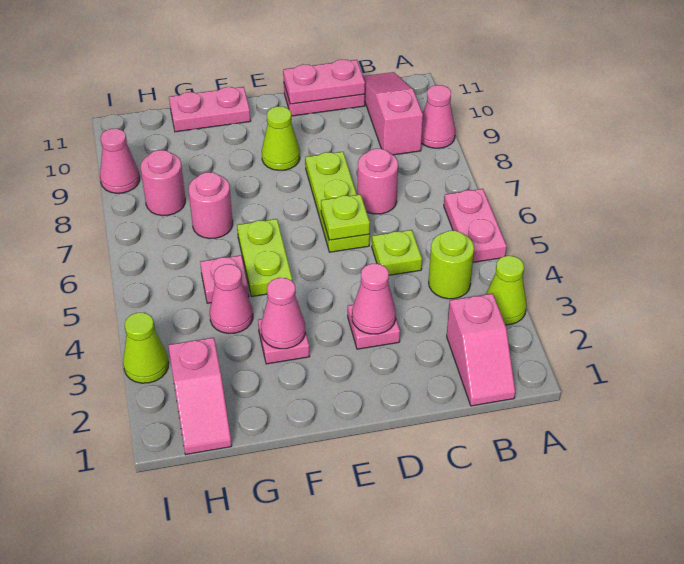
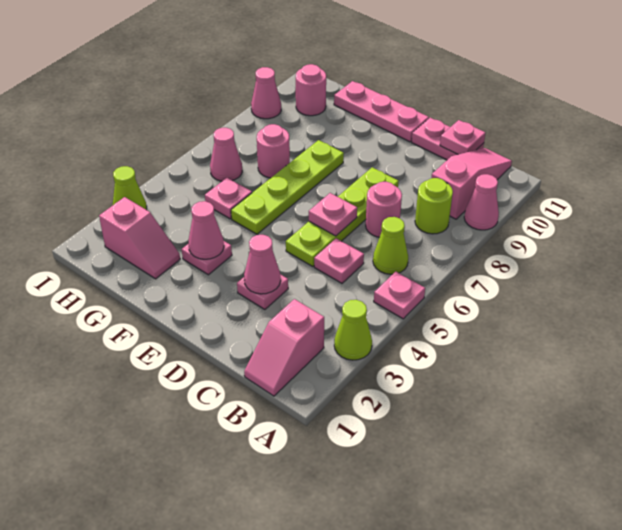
pink 1x2 plate [444,189,507,262] -> pink 1x1 plate [374,272,425,319]
lime 1x1 round brick [429,231,474,299] -> lime 1x1 round brick moved to [415,178,453,234]
lime 1x1 plate [372,230,422,275] -> pink 1x1 plate [314,238,364,283]
pink 1x2 plate [283,60,365,104] -> pink 1x1 plate [440,120,485,154]
lime 1x3 plate [305,152,370,252] -> lime 1x4 plate [286,167,399,267]
lime 1x1 plate [321,194,370,240] -> pink 1x1 plate [309,193,357,236]
lime 1x1 cone [262,106,300,170] -> lime 1x1 cone moved to [373,217,408,274]
lime 1x2 plate [237,219,292,297] -> lime 1x4 plate [231,140,344,234]
pink 1x2 plate [169,87,250,132] -> pink 1x3 plate [334,81,429,142]
pink 1x1 cone [210,264,253,334] -> pink 1x1 cone moved to [210,128,242,181]
pink 1x2 slope [168,338,232,454] -> pink 1x2 slope turned to [99,197,180,279]
pink 1x1 round brick [141,150,185,216] -> pink 1x1 round brick moved to [296,64,326,116]

